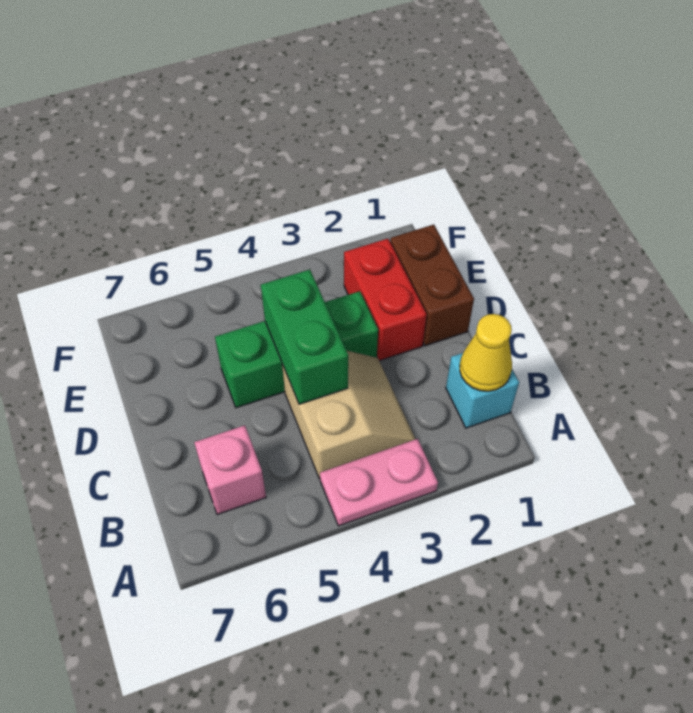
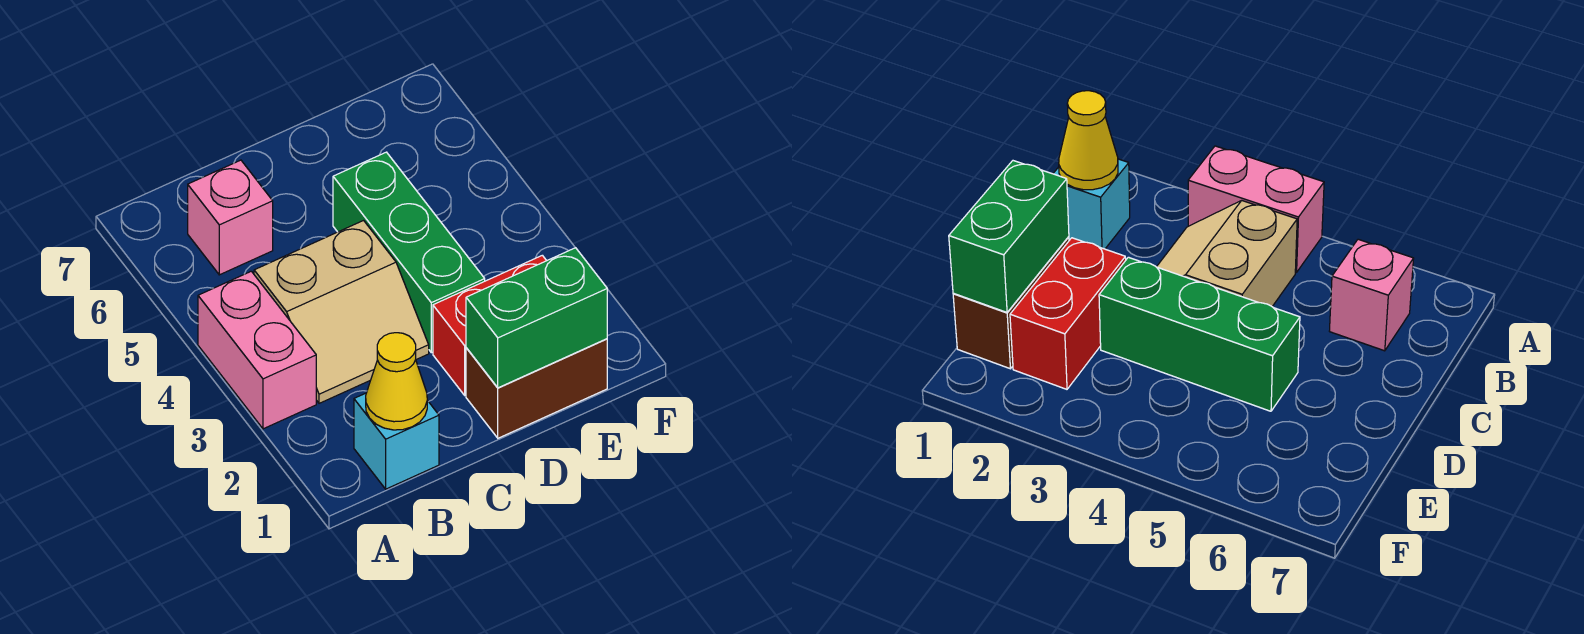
pink 1x2 plate [320,439,438,526] -> pink 1x2 brick [198,271,316,429]
green 1x2 brick [261,270,348,404] -> green 1x2 brick moved to [466,248,607,388]

